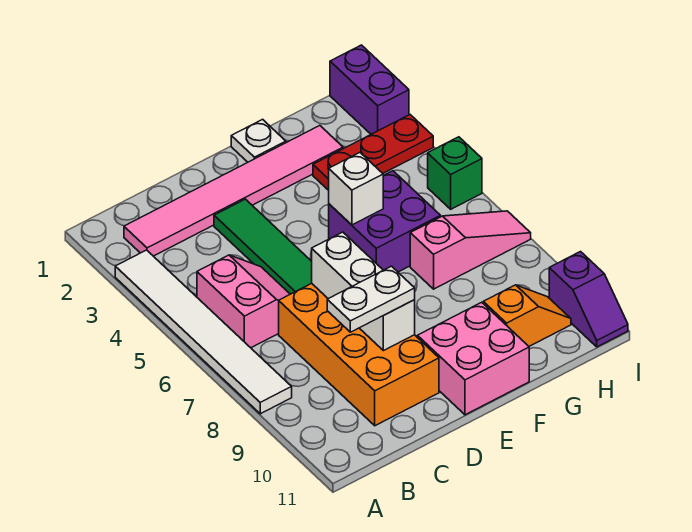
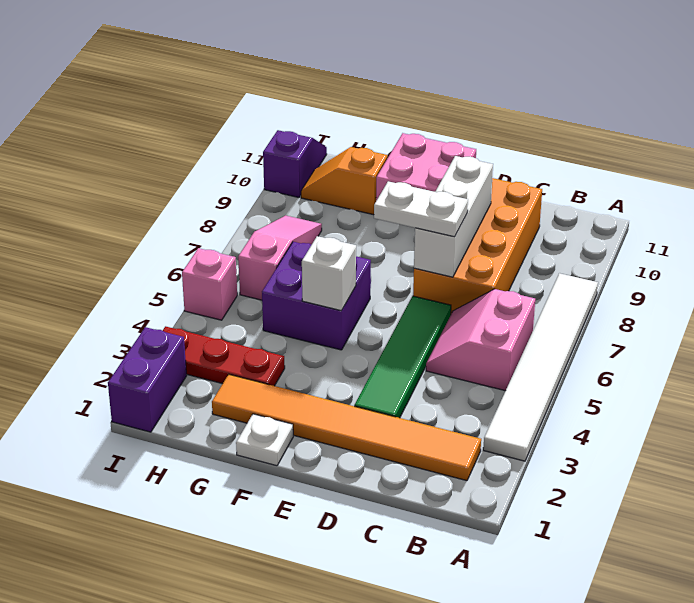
pink 1x6 tile [124,126,343,256] -> orange 1x6 tile [212,374,481,481]
white 1x2 plate [327,266,415,332] -> white 1x2 plate moved to [374,181,468,237]
pink 1x3 slope [410,211,531,289] -> pink 1x3 slope turned to [238,215,322,300]
green 1x1 brick [428,137,482,209] -> pink 1x1 brick [182,248,237,320]

